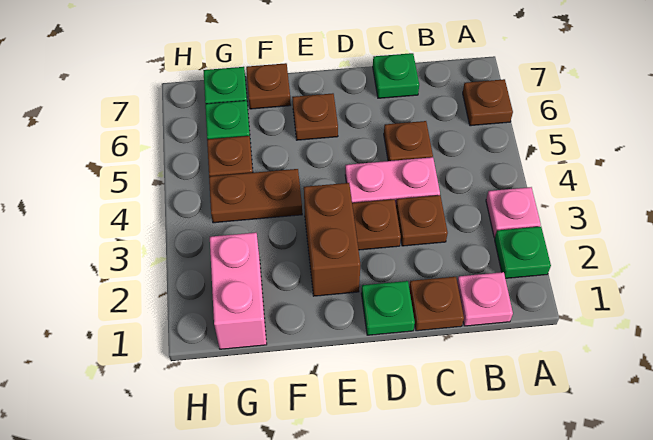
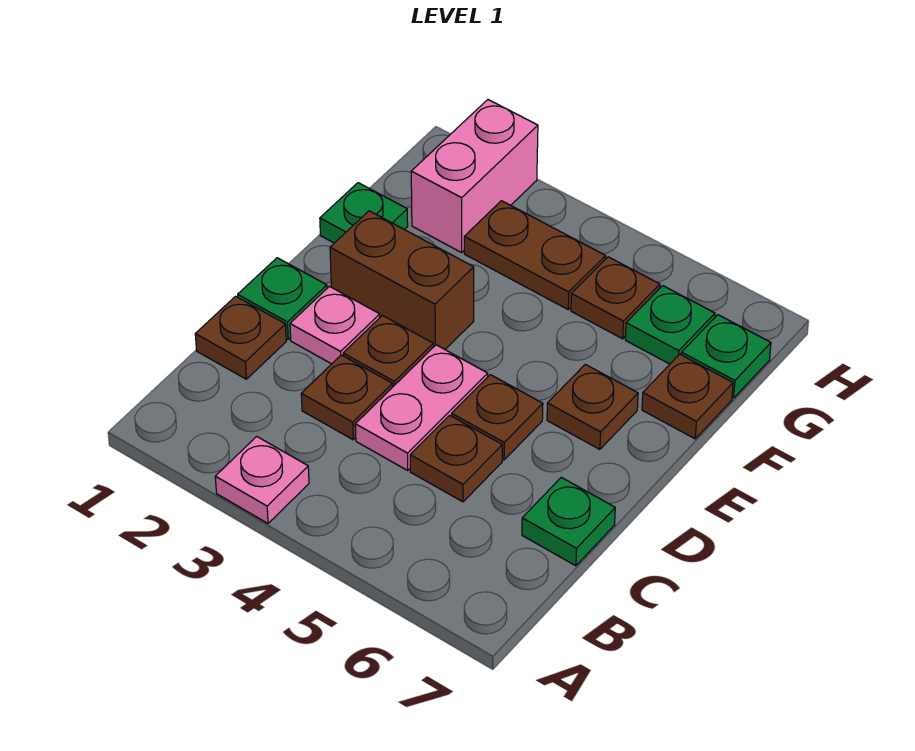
green 1x1 plate [495,227,551,278] -> green 1x1 plate moved to [320,183,408,243]
brown 1x1 plate [463,79,513,126] -> brown 1x1 plate moved to [452,375,543,460]
pink 1x1 plate [457,272,513,326] -> pink 1x1 plate moved to [290,286,380,364]
brown 1x2 plate [209,169,302,223] -> brown 1x2 plate turned to [464,201,606,309]
pink 1x2 brick [210,233,267,349] -> pink 1x2 brick turned to [411,100,538,252]

